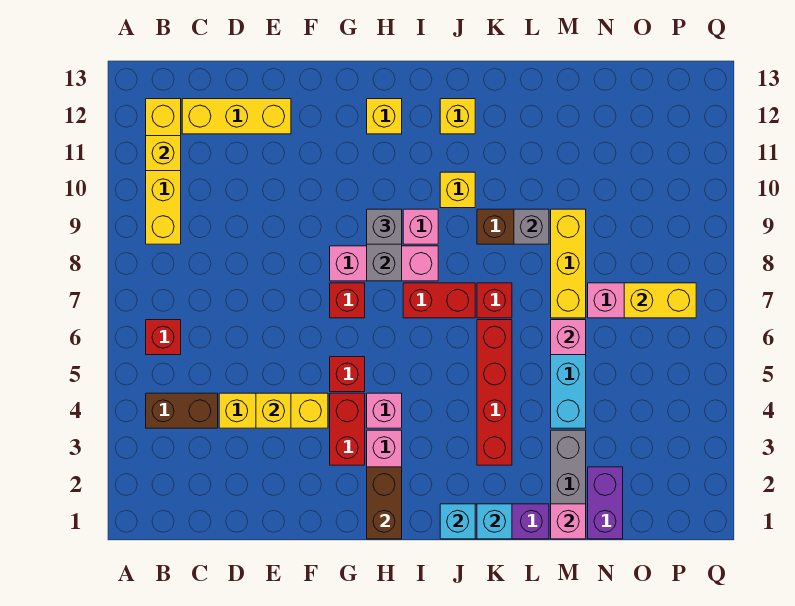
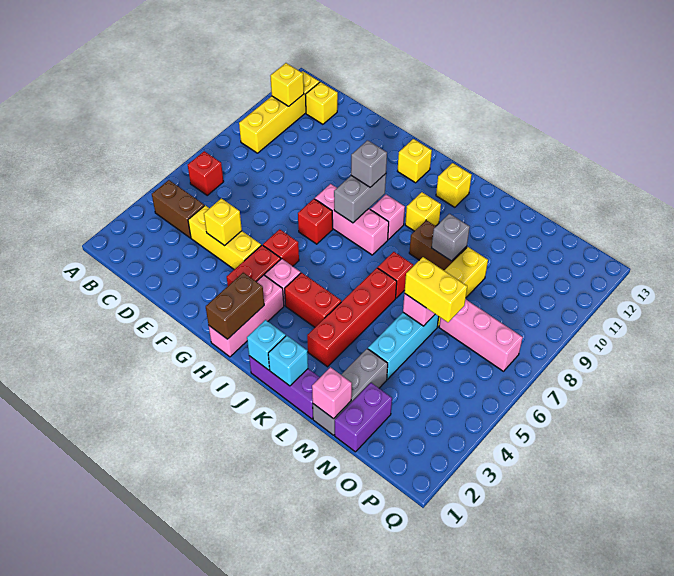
yellow 1x3 brick [182,99,291,134] -> yellow 1x1 brick [305,82,338,124]
red 1x2 brick [403,283,475,318] -> red 1x2 brick moved to [285,273,341,327]
yellow 1x2 brick [624,283,696,318] -> yellow 1x2 brick moved to [404,257,467,322]

